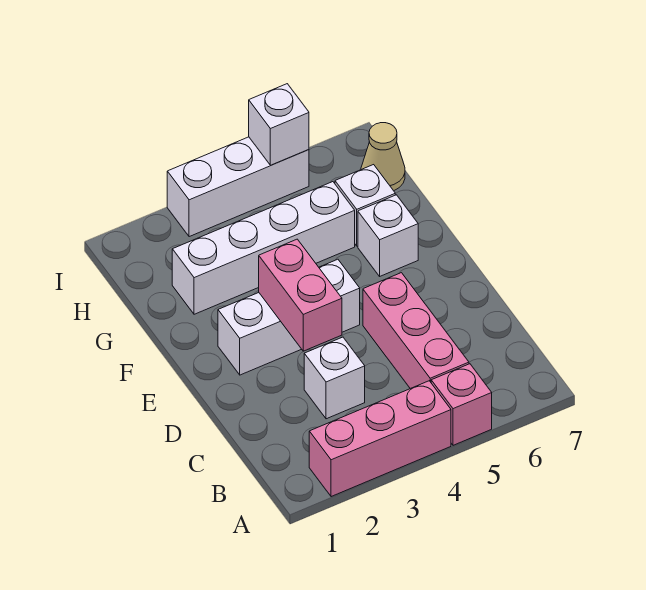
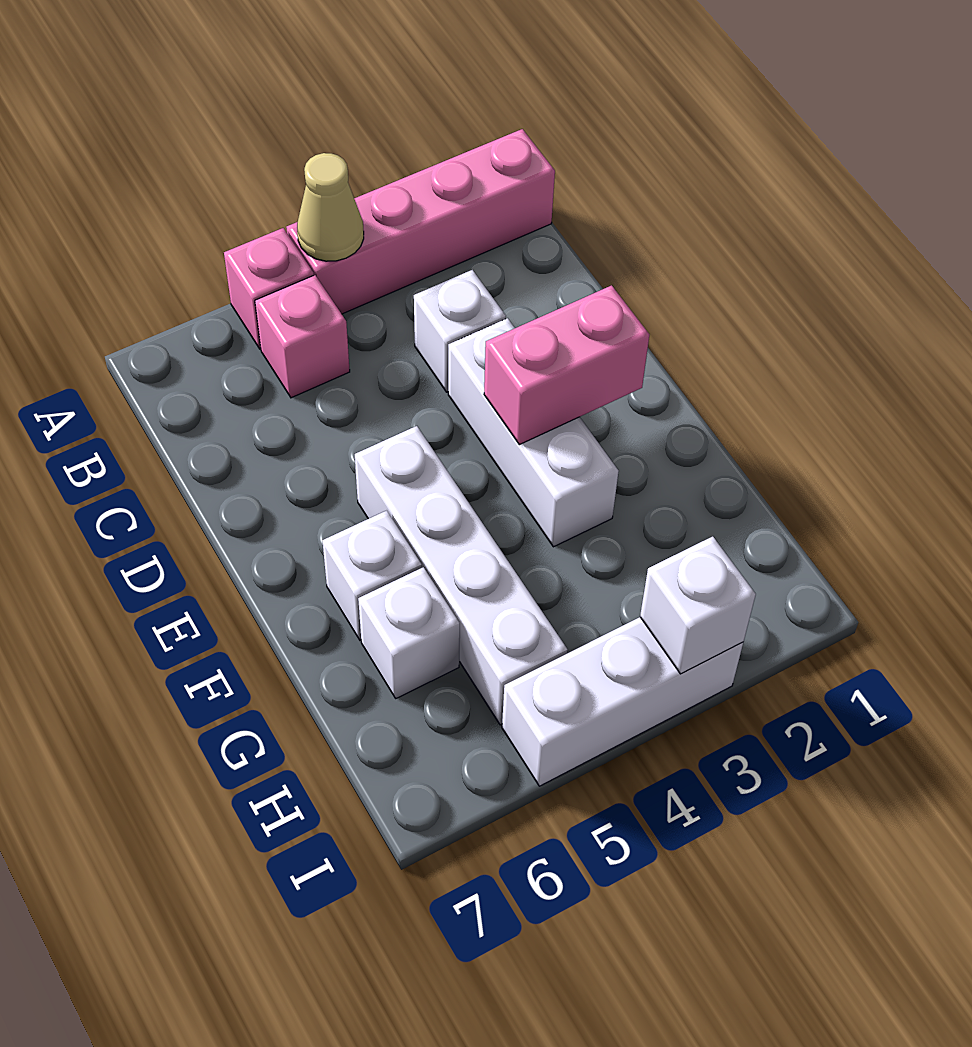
pink 1x3 brick [309,381,451,497] -> pink 1x4 brick [286,129,555,314]
pink 1x3 brick [363,273,469,389] -> pink 1x1 brick [255,275,350,398]
pink 1x2 brick [259,239,342,351] -> pink 1x2 brick turned to [484,285,649,445]
white 1x3 brick [218,259,360,375] -> white 1x3 brick turned to [448,318,619,547]
white 1x4 brick [172,182,355,314] -> white 1x4 brick turned to [355,426,568,725]
tan 1x1 cone [361,123,405,191] -> tan 1x1 cone moved to [297,153,364,261]
white 1x1 brick [249,84,309,165] -> white 1x1 brick moved to [640,536,756,674]

